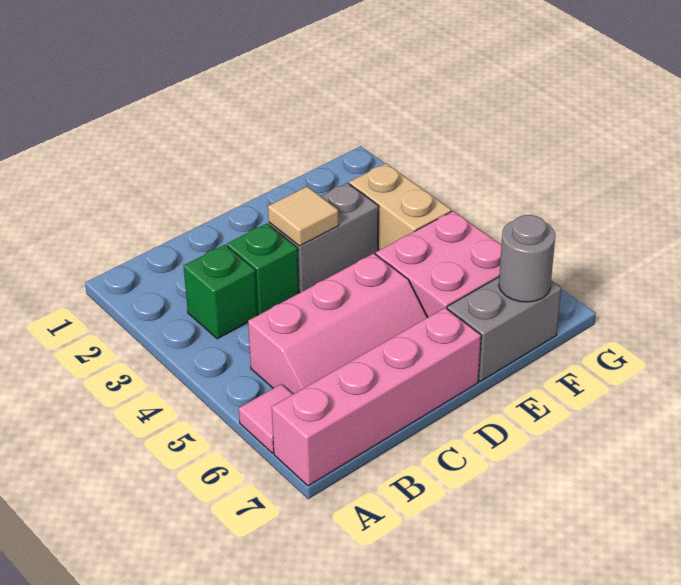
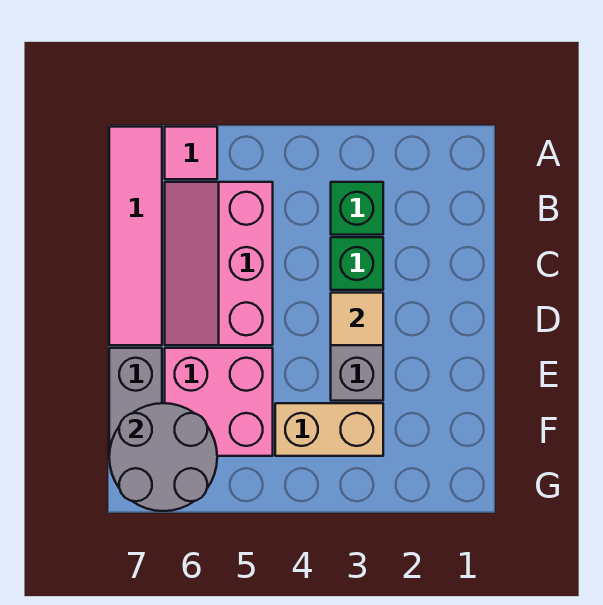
pink 1x4 brick [272,308,481,486] -> pink 1x4 tile [109,127,162,345]
grey 1x1 round brick [499,215,555,302] -> grey 2x2 round brick [109,403,217,511]

